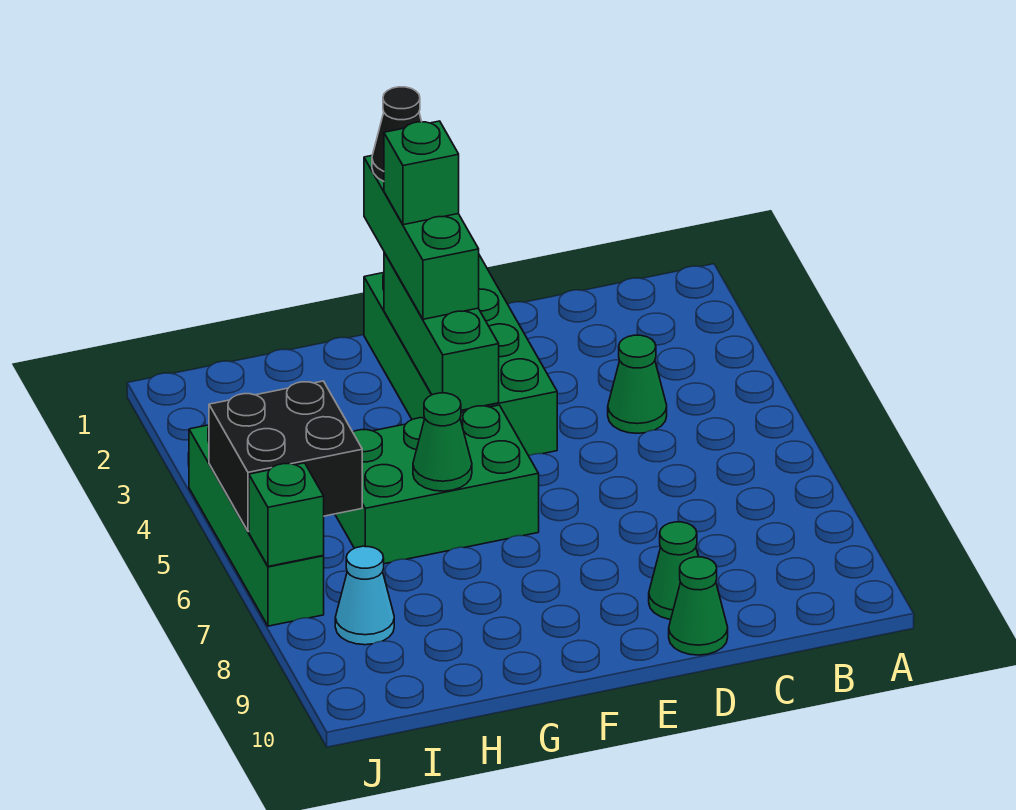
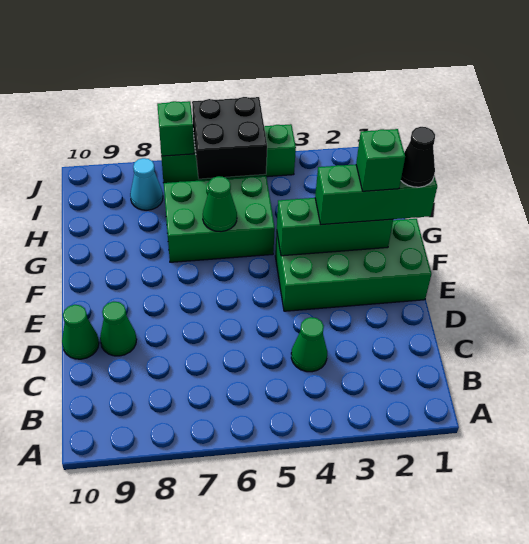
green 2x3 brick [335,405,539,564] -> green 2x3 brick turned to [164,176,275,262]

